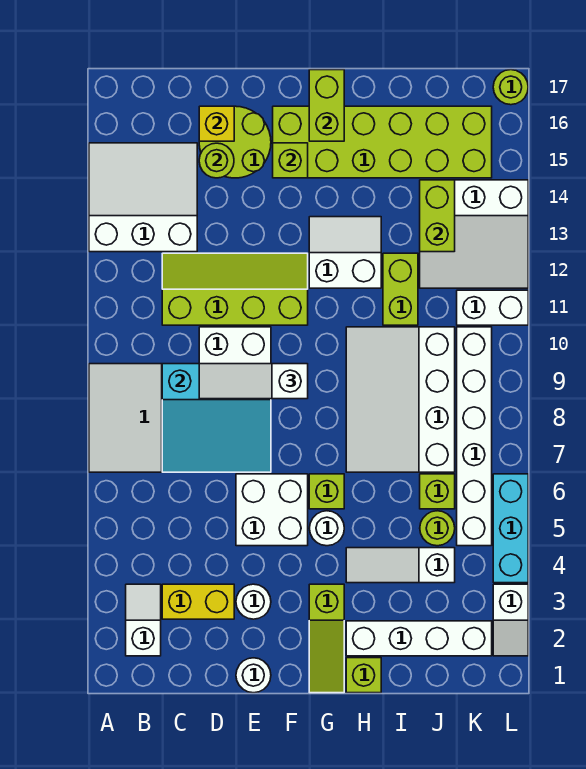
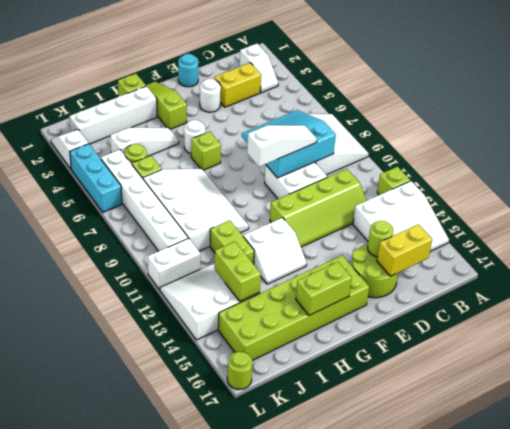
yellow 1x1 brick [199,106,234,141] -> yellow 1x2 brick [377,224,432,276]
white 1x1 round brick [236,658,271,693] -> cyan 1x1 round brick [178,54,198,87]
white 2x2 brick [236,474,308,546] -> none
lime 1x1 brick [273,143,308,178] -> lime 1x1 brick moved to [377,167,410,195]
lime 1x2 brick [309,70,344,141] -> lime 1x2 brick turned to [296,262,352,315]

